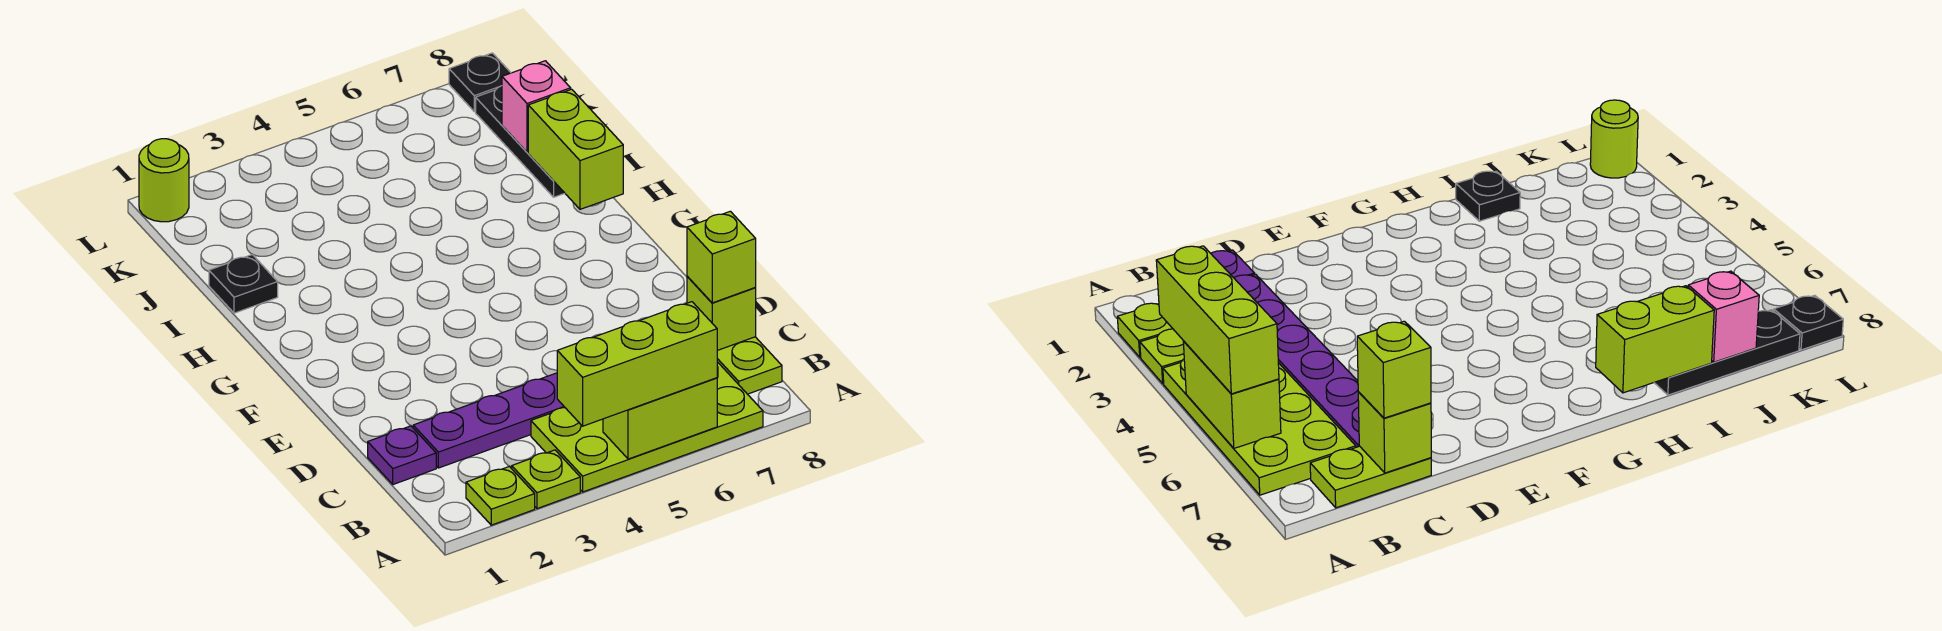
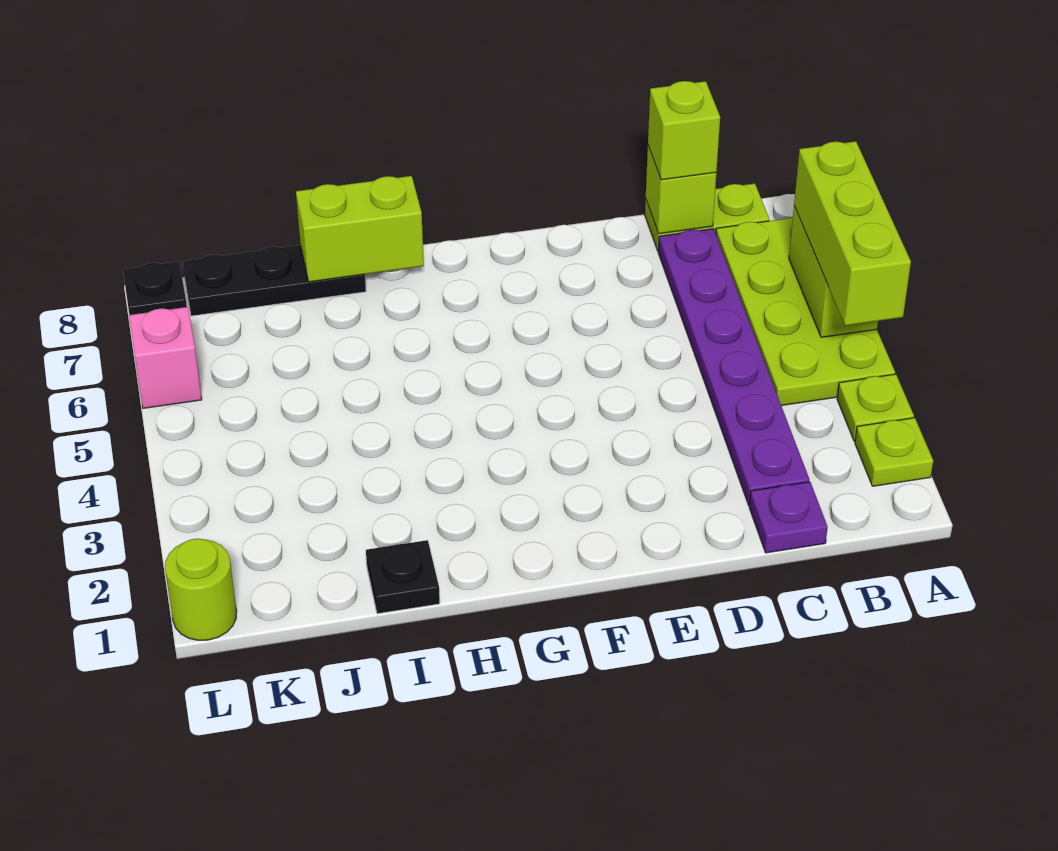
pink 1x1 brick [502,61,571,152] -> pink 1x1 brick moved to [129,307,202,408]

